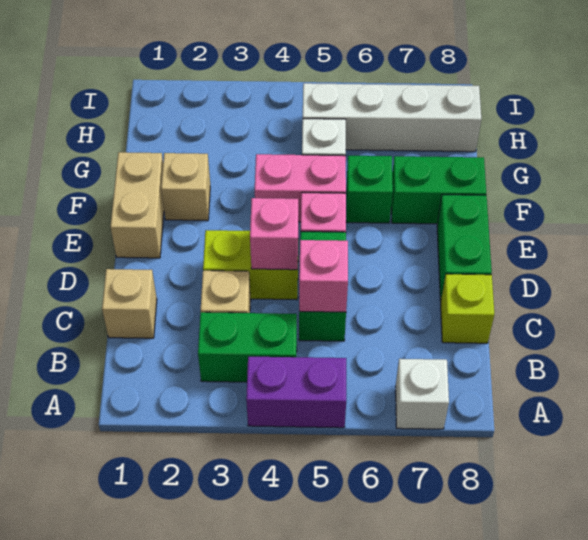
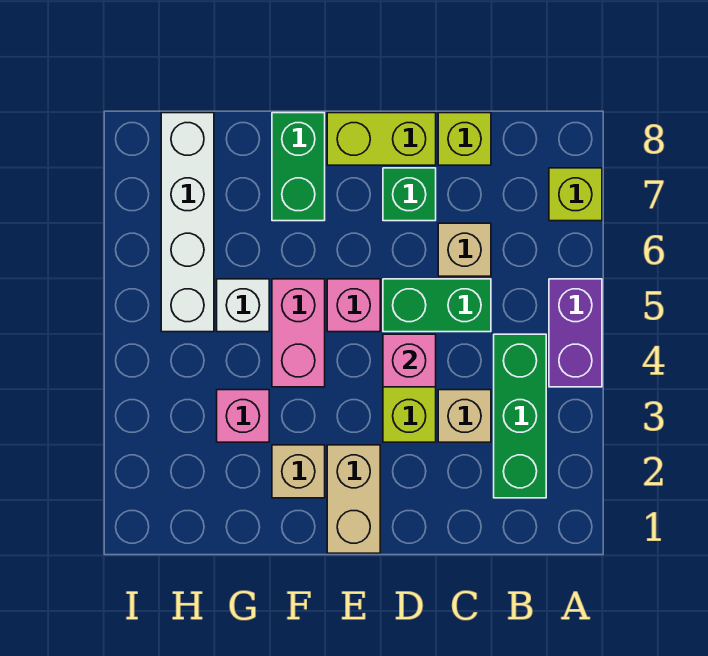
white 1x1 brick [395,359,449,429] -> lime 1x1 brick [549,168,602,221]
green 1x2 brick [198,312,297,382] -> green 1x3 brick [494,334,546,498]
tan 1x1 brick [102,269,157,338] -> tan 1x1 brick moved to [438,223,491,276]
pink 1x1 brick [299,240,348,312] -> pink 1x1 brick moved to [217,390,269,442]
green 1x2 brick [437,195,492,301] -> lime 1x2 brick [327,113,436,165]
tan 1x2 brick [110,152,164,258] -> tan 1x2 brick turned to [327,445,380,553]
green 1x1 brick [346,156,393,223] -> green 1x1 brick moved to [383,168,436,221]

